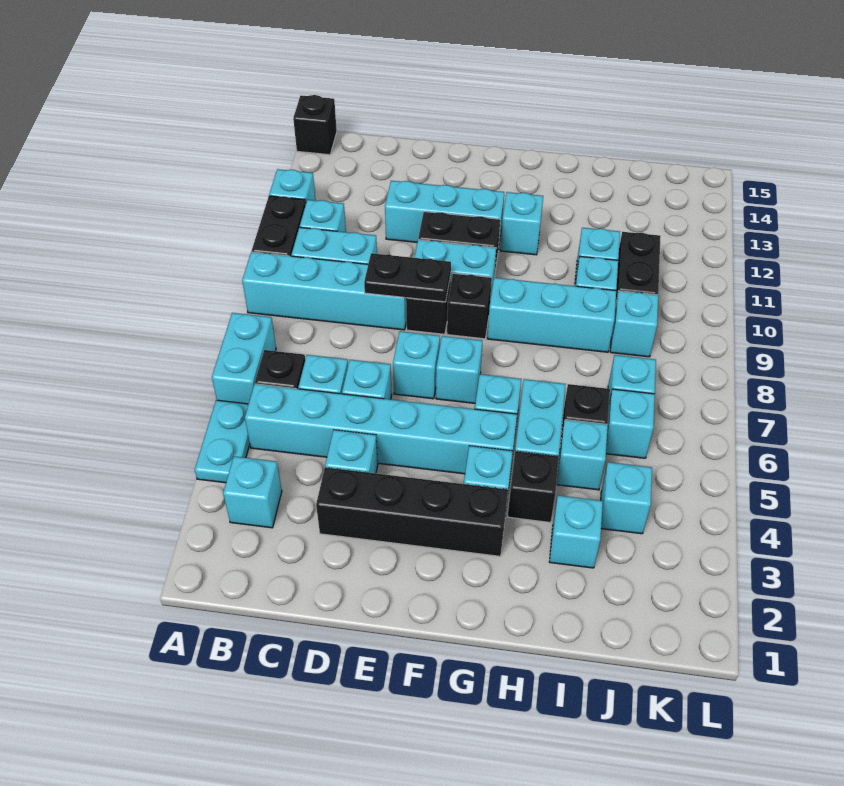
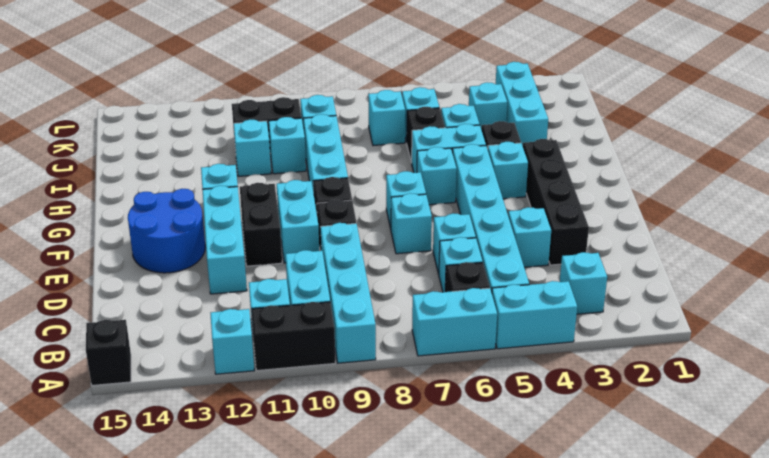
cyan 1x2 plate [195,400,250,483] -> cyan 1x2 brick [492,281,577,349]
black 1x2 plate [364,253,451,302] -> none
none -> blue 2x2 round brick [128,189,205,273]
cyan 1x1 brick [549,495,603,568] -> cyan 1x3 brick [496,62,548,146]

